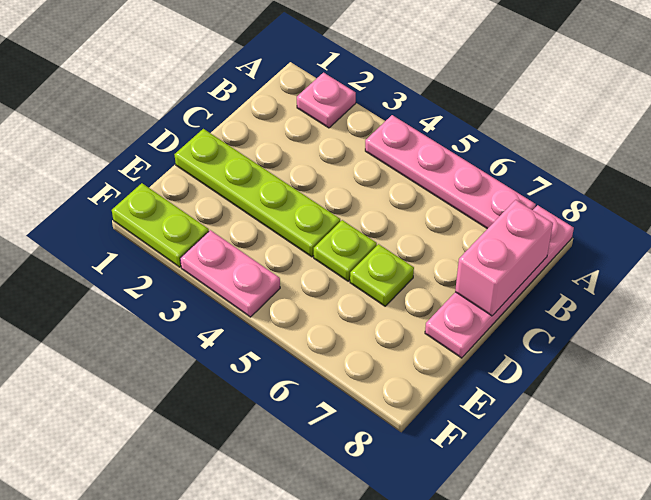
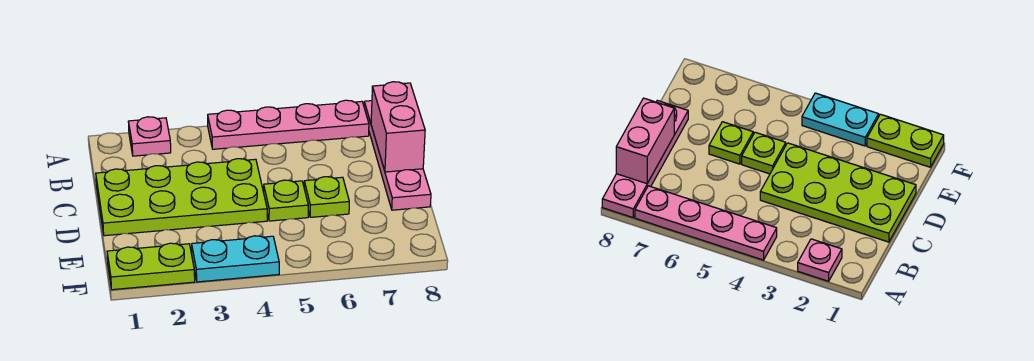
lime 1x4 plate [175,129,340,257] -> lime 2x4 plate [96,159,267,236]
pink 1x2 plate [180,230,280,317] -> cyan 1x2 plate [192,236,279,282]

